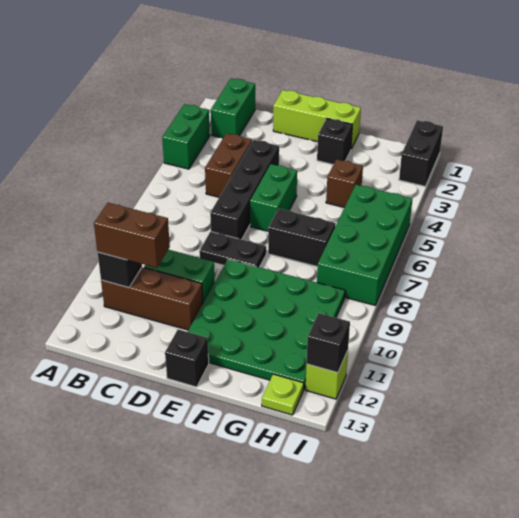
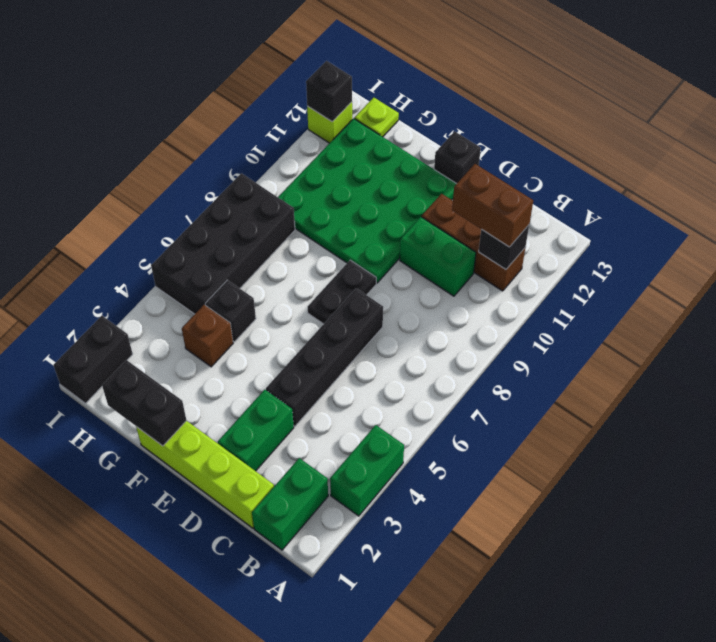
brown 1x2 brick [205,133,252,197] -> none
lime 1x3 brick [273,90,361,149] -> lime 1x4 brick [136,421,274,528]
black 1x2 plate [199,232,266,267] -> black 1x2 plate turned to [308,260,376,324]
green 1x2 brick [250,164,297,231] -> green 1x2 brick moved to [218,390,294,471]
black 1x1 brick [317,118,352,164] -> black 1x1 brick moved to [205,280,256,342]
black 1x2 brick [268,209,336,267] -> black 1x2 brick moved to [102,360,187,446]
green 2x4 brick [317,185,412,305] -> black 2x4 brick [151,173,295,314]

